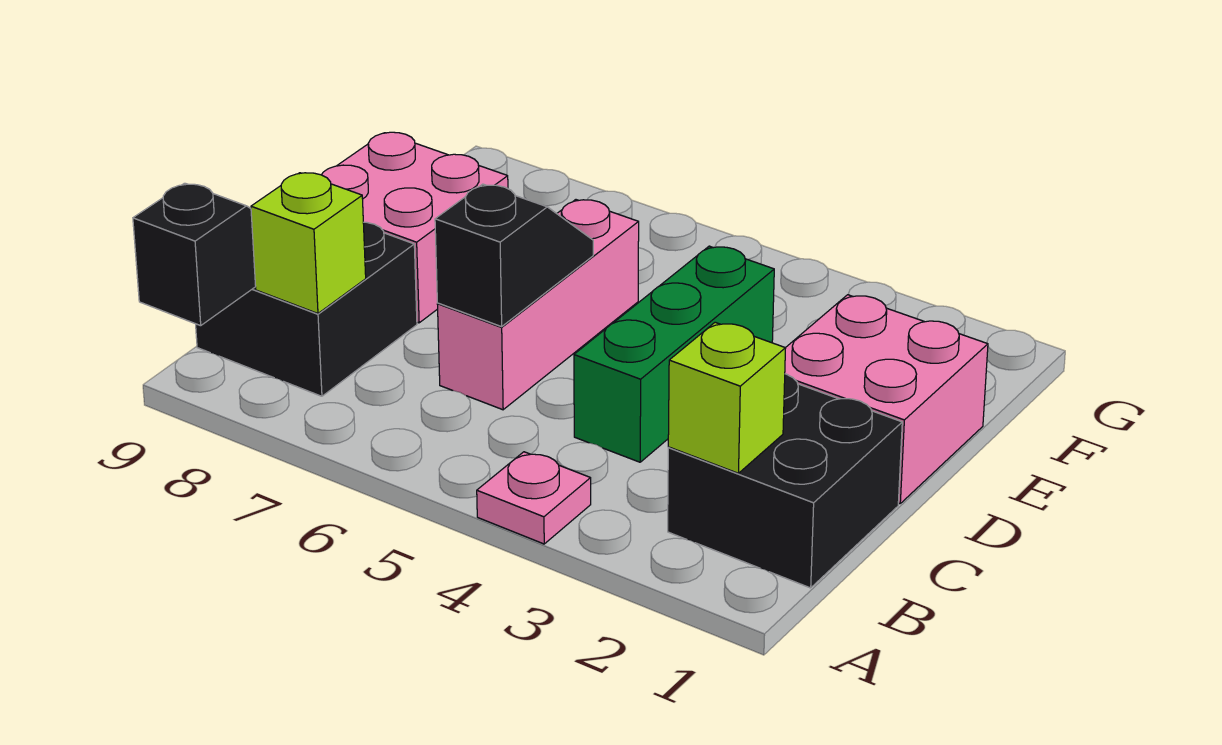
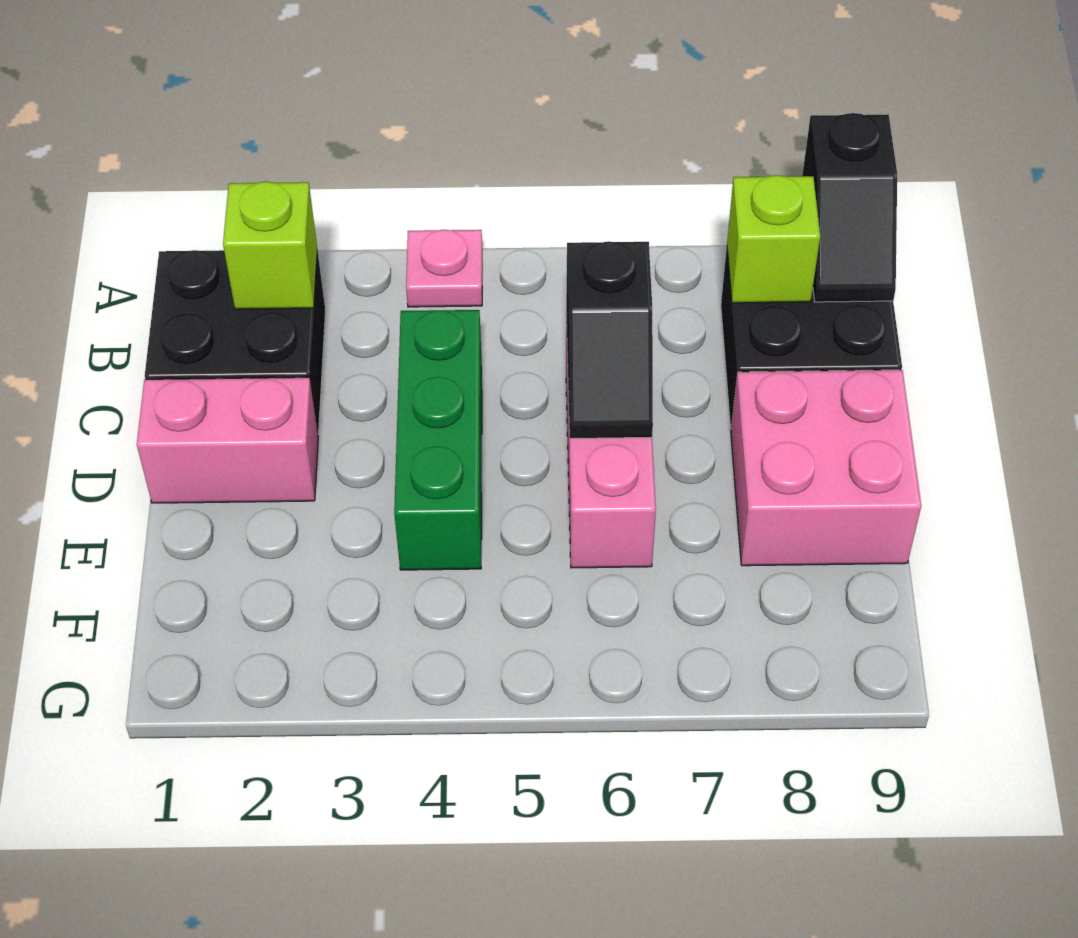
pink 2x2 brick [785,295,988,504] -> pink 1x2 brick [137,377,318,503]

